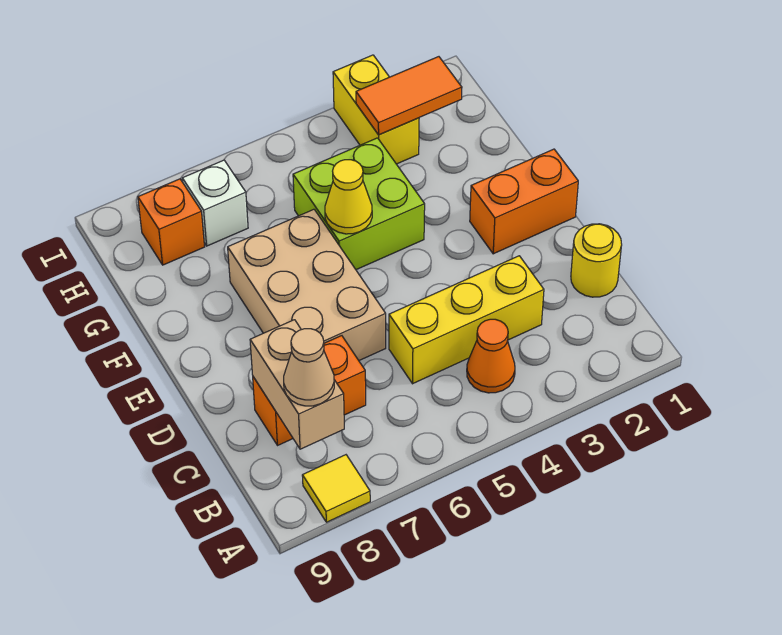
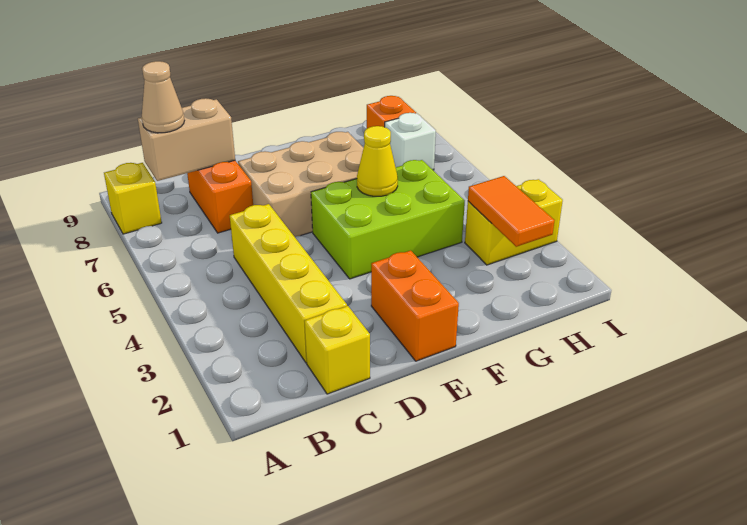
yellow 1x1 tile [302,455,370,522] -> yellow 1x1 brick [104,163,162,234]
orange 1x1 cone [467,319,515,393] -> none
yellow 1x1 round brick [571,224,622,297] -> yellow 1x1 brick [304,306,370,394]
yellow 1x3 brick [389,256,544,384] -> yellow 1x4 brick [230,204,347,363]
lime 2x2 brick [293,138,425,270] -> lime 2x3 brick [311,160,465,279]

